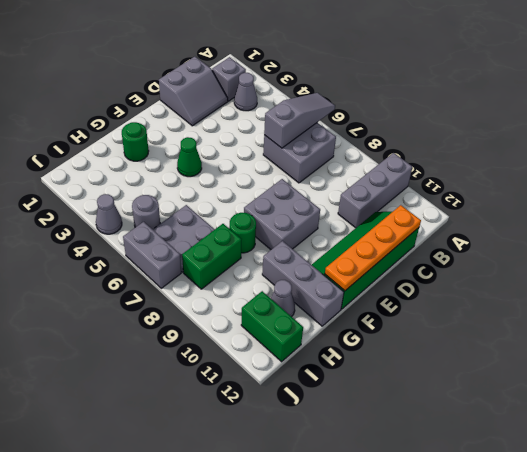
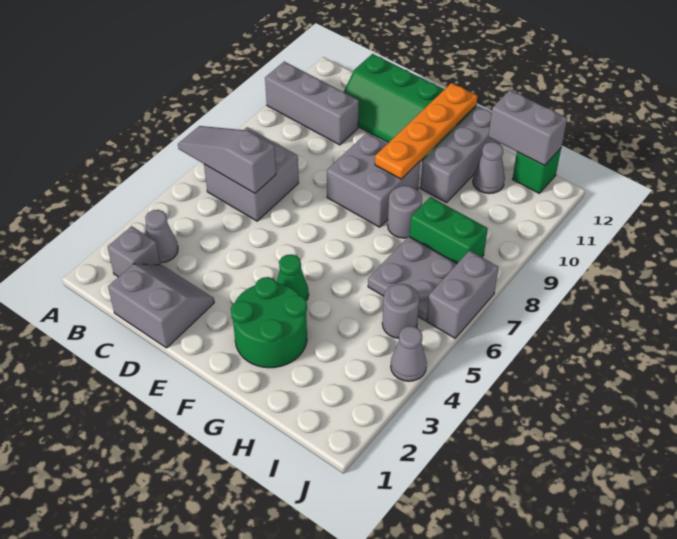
orange 1x4 plate [325,205,421,291] -> orange 1x4 plate turned to [375,83,478,179]
green 1x1 round brick [122,122,149,161] -> green 2x2 round brick [231,277,307,368]
green 1x1 round brick [230,213,256,253] -> grey 1x1 round brick [388,186,422,238]
none -> grey 1x2 brick [488,90,567,166]
green 1x2 brick [241,291,303,362] -> green 1x1 brick [512,148,561,193]

